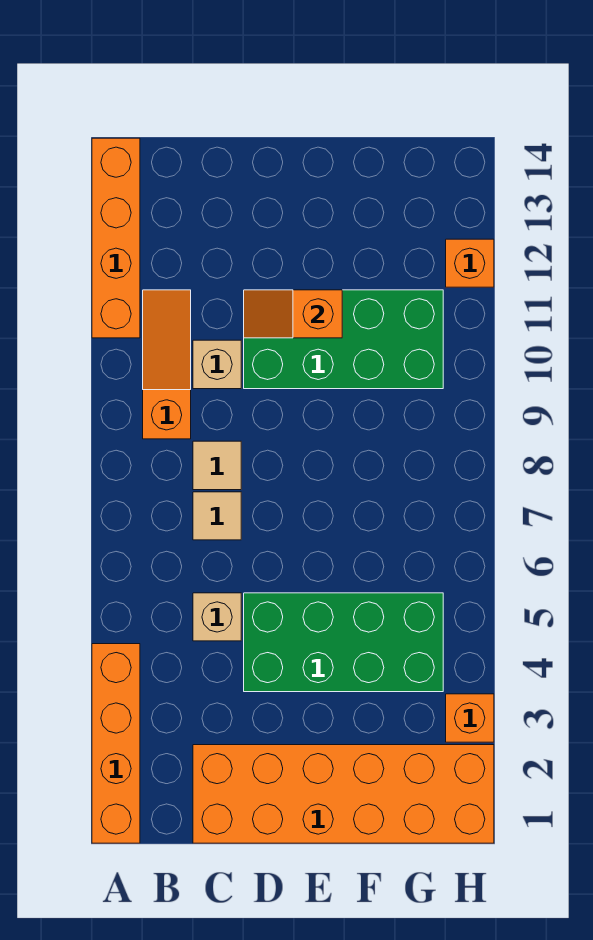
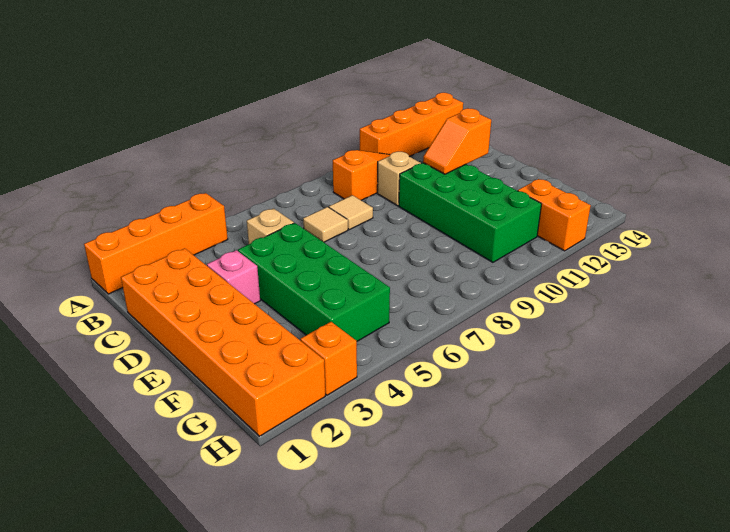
none -> pink 1x1 brick [207,250,260,304]
orange 1x2 slope [244,290,342,338] -> orange 1x2 slope turned to [423,108,491,174]
orange 1x1 brick [446,239,494,287] -> orange 1x2 brick [518,179,591,251]

